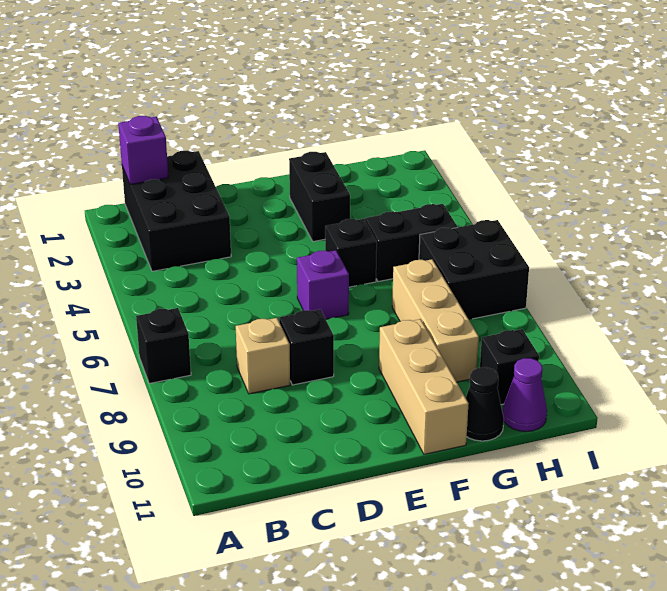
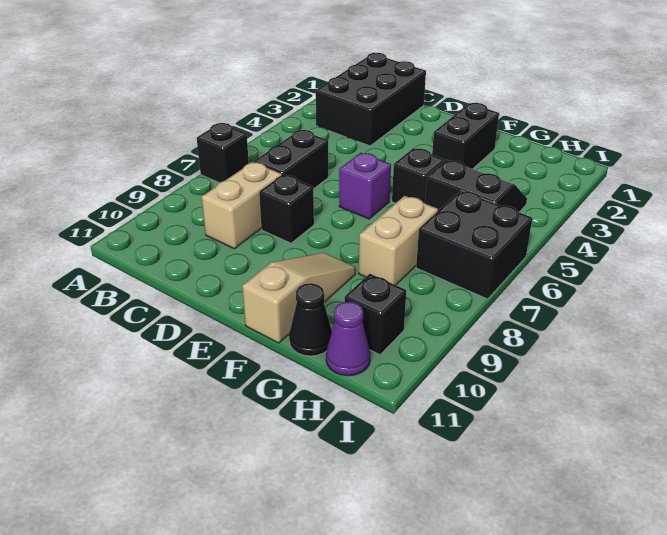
purple 1x1 brick [118,116,168,184] -> none
none -> black 1x2 brick [254,130,328,189]
tan 1x1 brick [236,318,290,394] -> tan 1x2 brick [202,162,282,249]
tan 1x3 brick [379,319,469,454] -> tan 1x3 slope [242,253,356,343]
tan 1x3 brick [392,259,479,382] -> tan 1x2 brick [359,196,438,285]

